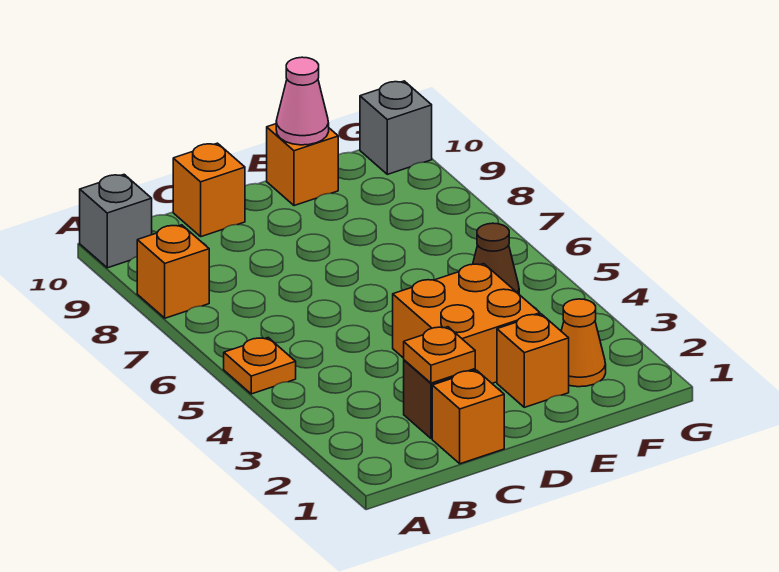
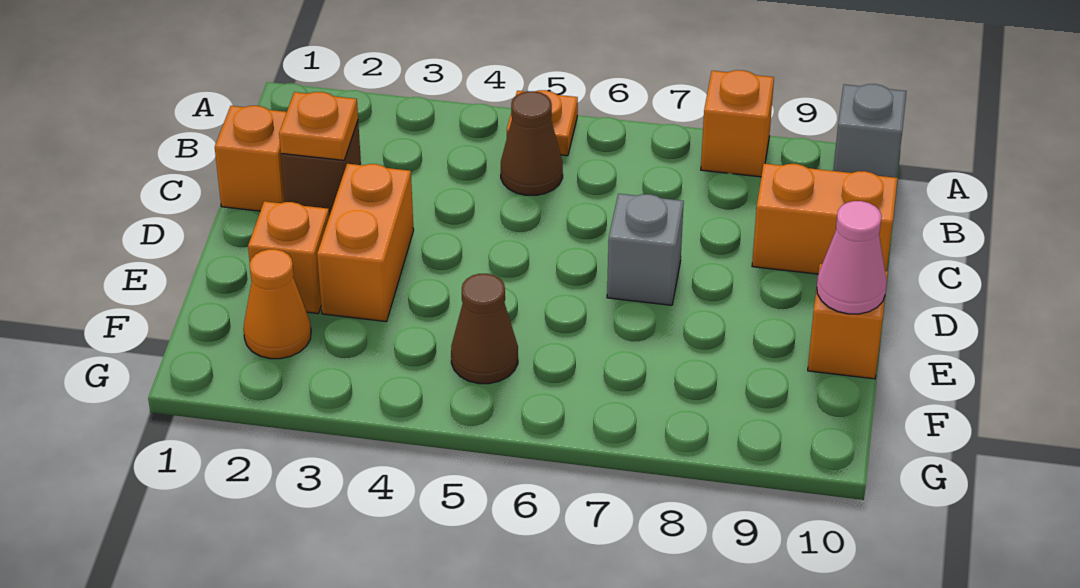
none -> brown 1x1 cone [501,91,563,195]
orange 1x1 brick [173,143,245,237] -> orange 1x2 brick [752,163,897,274]
orange 2x2 brick [393,264,540,383] -> orange 1x2 brick [317,164,414,322]
grey 1x1 brick [360,81,432,174] -> grey 1x1 brick moved to [607,194,684,305]

